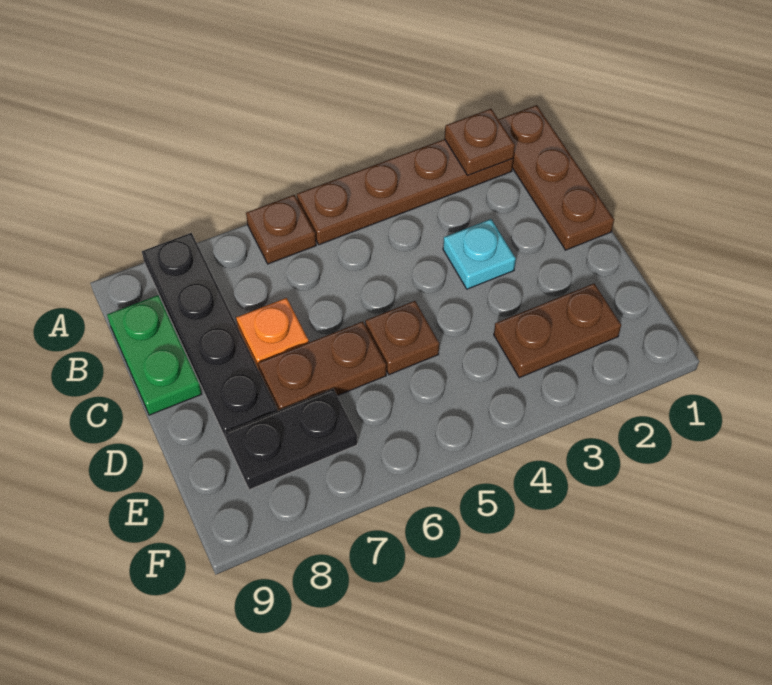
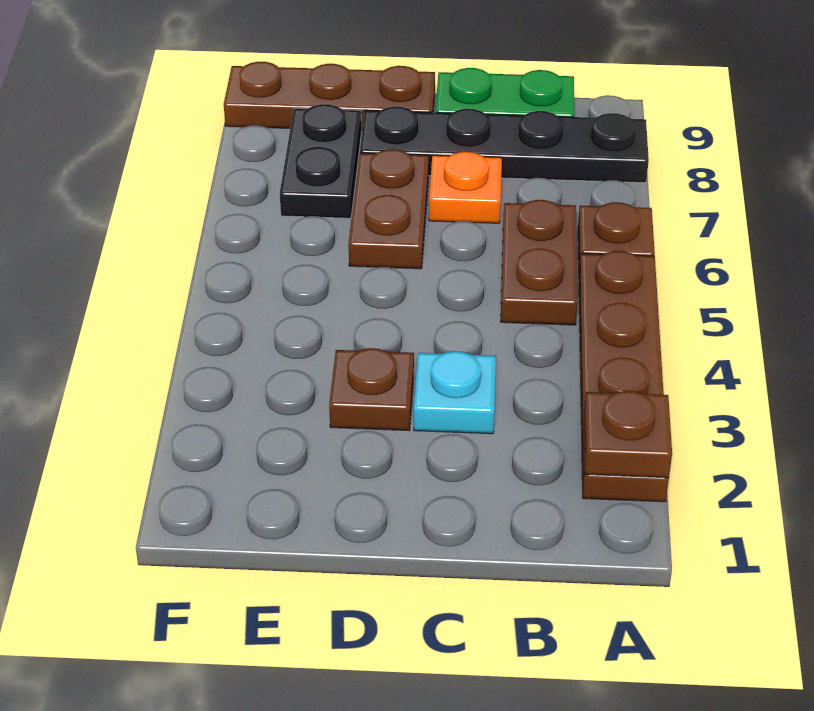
brown 1x3 plate [498,105,614,250] -> brown 1x3 plate moved to [224,62,435,131]
brown 1x1 plate [365,301,439,375] -> brown 1x1 plate moved to [329,348,414,430]
brown 1x2 plate [494,283,621,378] -> brown 1x2 plate moved to [501,200,578,325]

